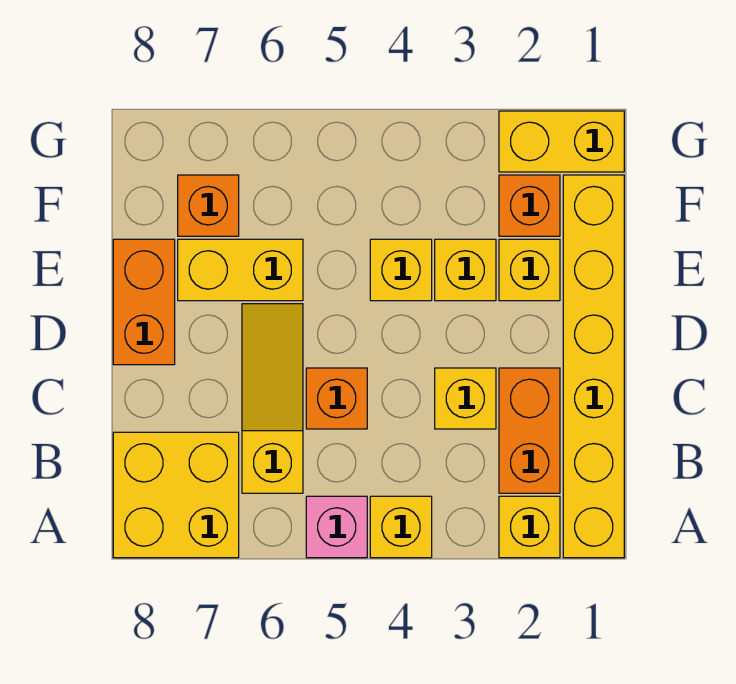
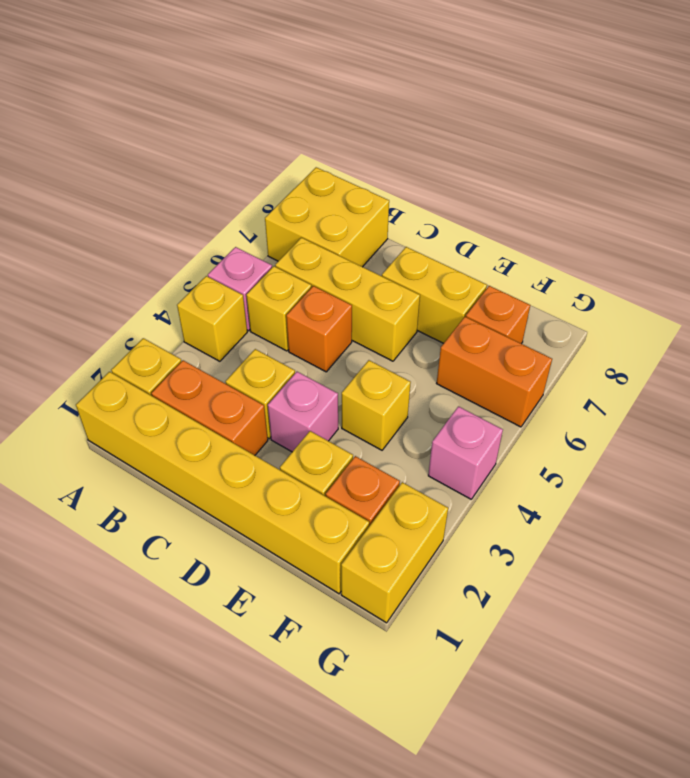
yellow 1x3 slope [242,304,303,493] -> yellow 1x3 brick [275,238,420,361]
none -> pink 1x1 brick [268,372,338,452]
orange 1x2 brick [113,239,175,365] -> orange 1x2 brick moved to [437,317,552,427]
yellow 1x1 brick [435,239,496,301] -> yellow 1x1 brick moved to [246,266,311,351]
yellow 1x2 brick [178,239,303,301] -> yellow 1x2 brick turned to [382,247,487,343]
none -> pink 1x1 brick [428,406,503,499]

